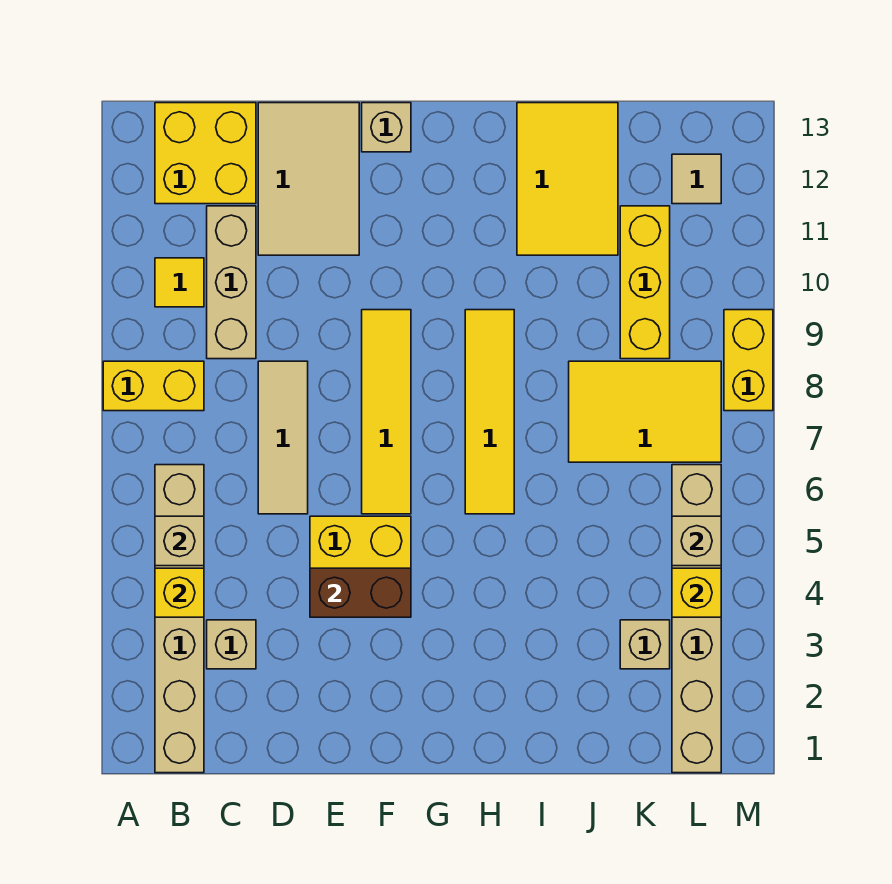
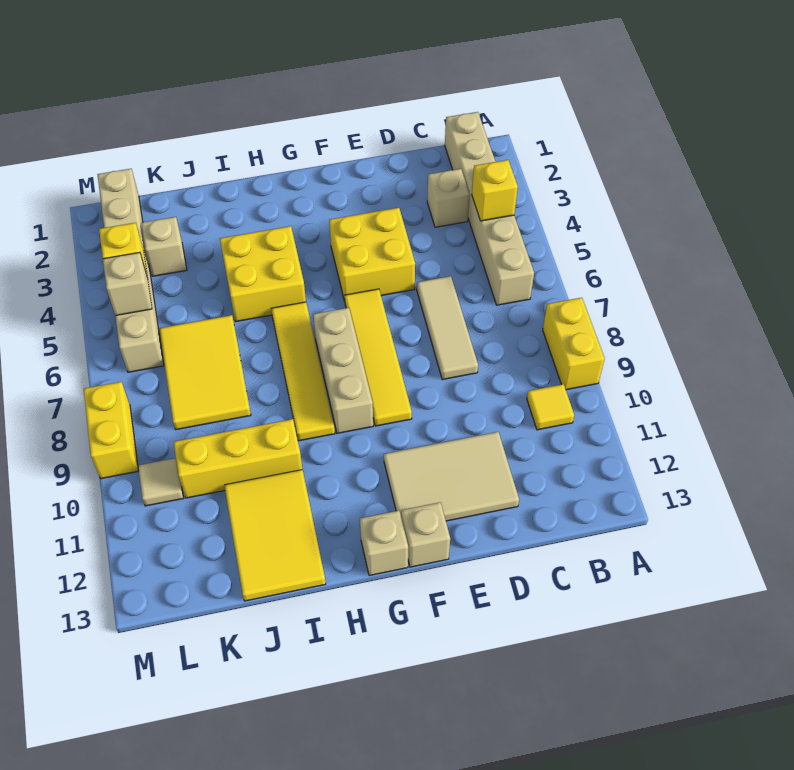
yellow 1x2 brick [103,361,204,411] -> yellow 1x2 brick turned to [543,298,605,390]
tan 1x1 brick [155,516,204,566] -> tan 1x1 brick moved to [360,511,408,576]
yellow 2x2 brick [155,103,256,204] -> yellow 2x2 brick moved to [220,226,306,321]
tan 1x3 brick [207,206,256,359] -> tan 1x3 brick moved to [313,308,373,433]
tan 2x3 tile [258,103,359,255] -> tan 2x3 tile turned to [384,432,519,521]
brown 1x2 brick [310,568,411,617] -> none
yellow 2x3 tile [569,361,721,462] -> yellow 2x3 tile turned to [159,315,251,430]
yellow 1x3 brick [620,206,670,359] -> yellow 1x3 brick turned to [174,419,302,498]
tan 1x1 tile [672,154,721,204] -> tan 1x1 tile moved to [138,458,183,506]

